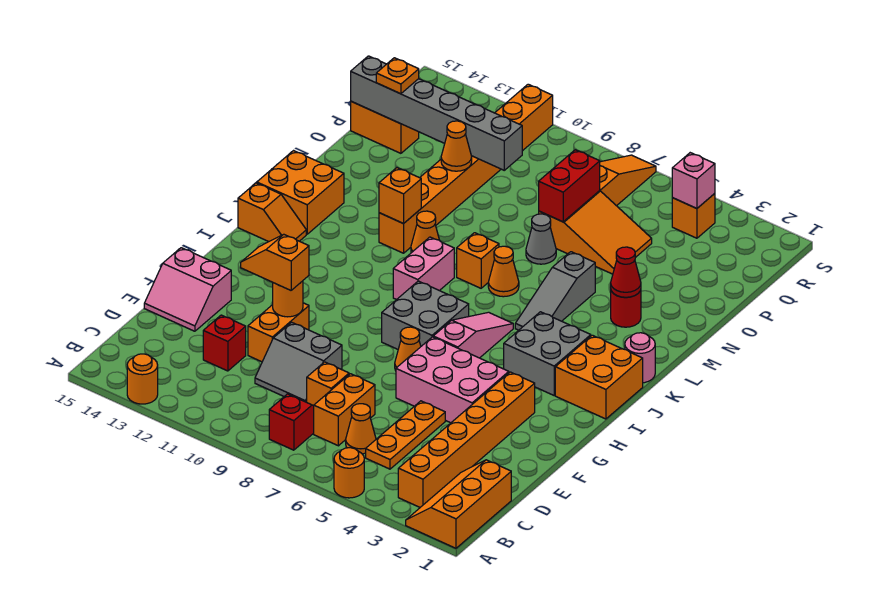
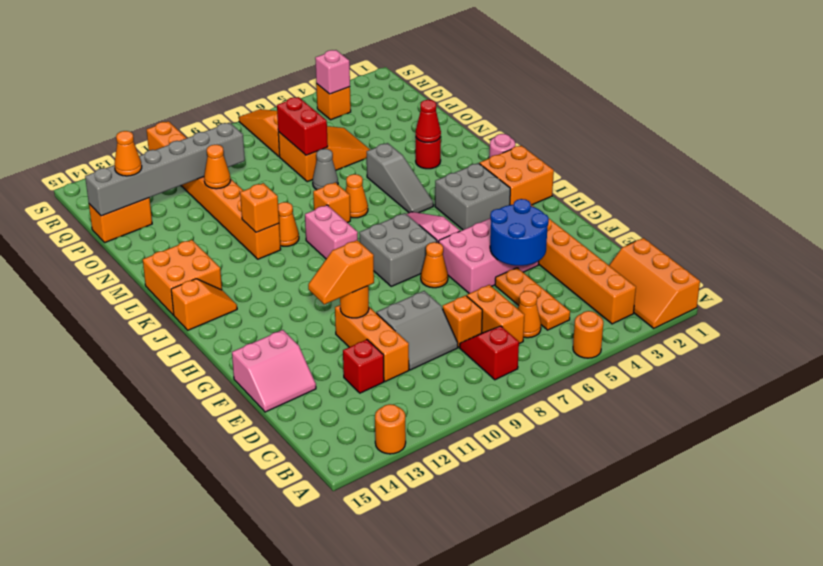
none -> blue 2x2 round brick [490,199,549,266]
orange 1x2 brick [248,303,309,362] -> orange 1x3 brick [335,305,409,382]
orange 1x1 plate [376,58,419,94] -> orange 1x1 cone [114,131,142,176]

